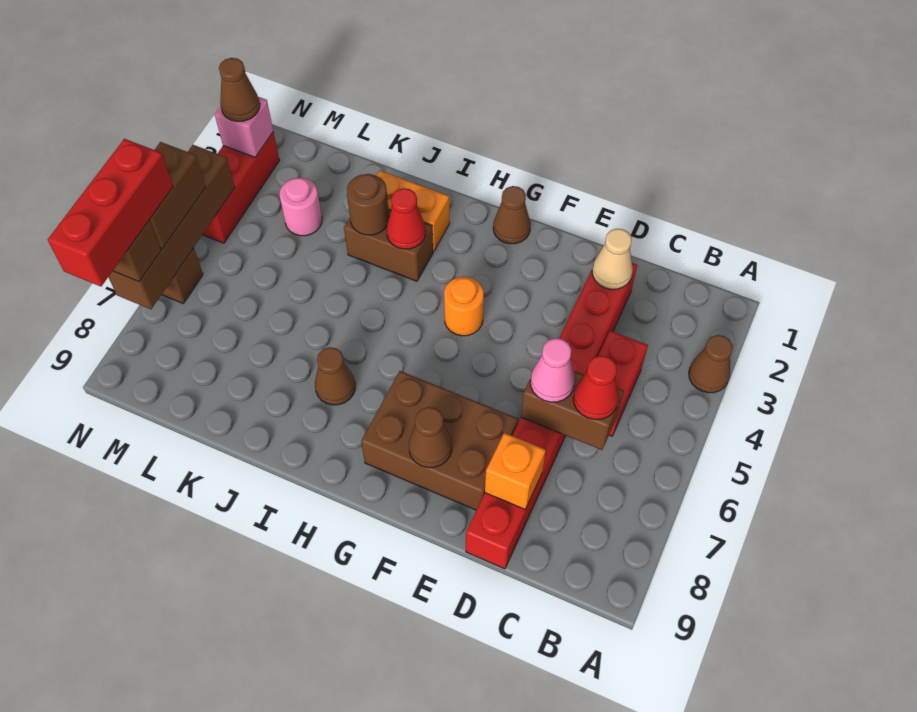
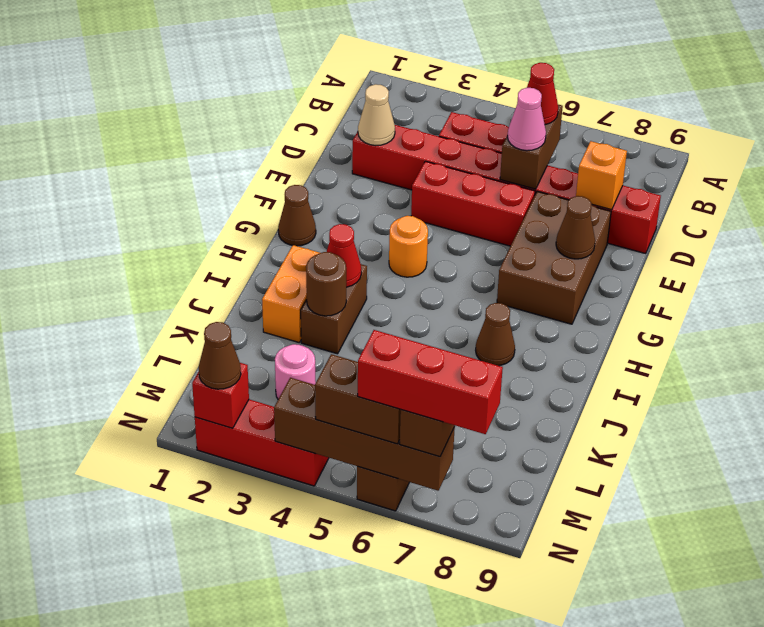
brown 1x1 cone [689,335,733,393] -> none
none -> red 1x3 brick [411,161,535,246]
pink 1x1 brick [215,97,273,157] -> red 1x1 brick [192,363,249,428]

